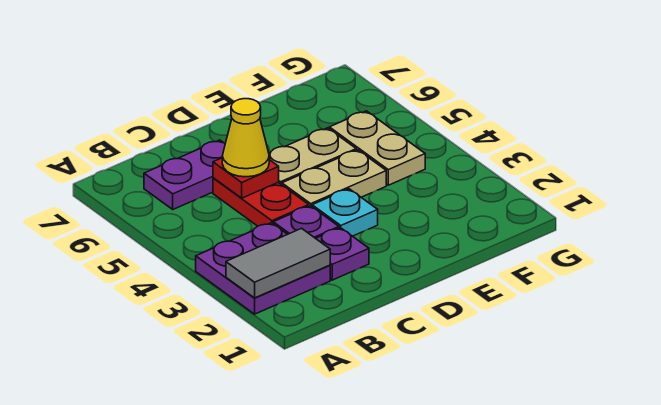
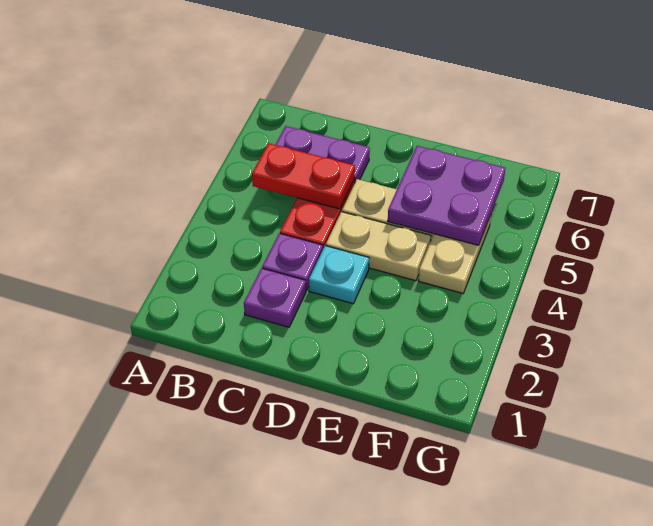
purple 2x2 plate [196,223,330,314] -> purple 2x2 plate moved to [388,146,505,245]
grey 1x2 tile [226,228,330,298] -> none
red 1x1 plate [213,158,279,198] -> red 1x2 plate [252,143,355,209]
yellow 1x1 cone [222,99,269,177] -> none

